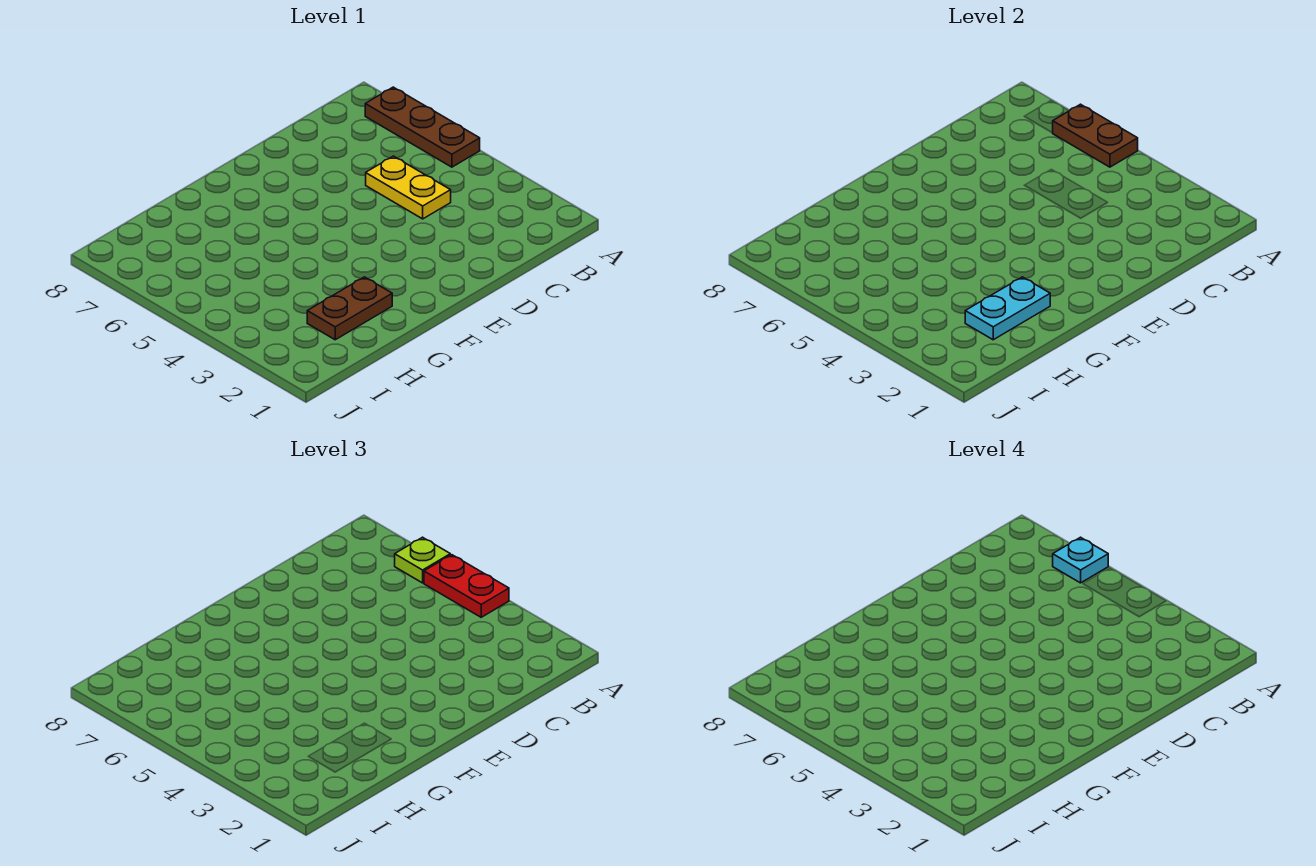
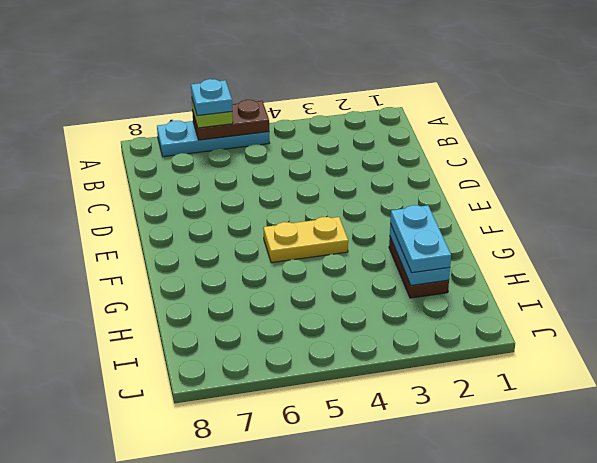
red 1x2 plate [424,555,509,617] -> none
brown 1x3 plate [365,87,480,167] -> cyan 1x3 plate [157,121,269,157]
yellow 1x2 plate [366,156,451,219] -> yellow 1x2 plate moved to [263,217,348,263]
none -> cyan 1x2 plate [390,205,451,273]

